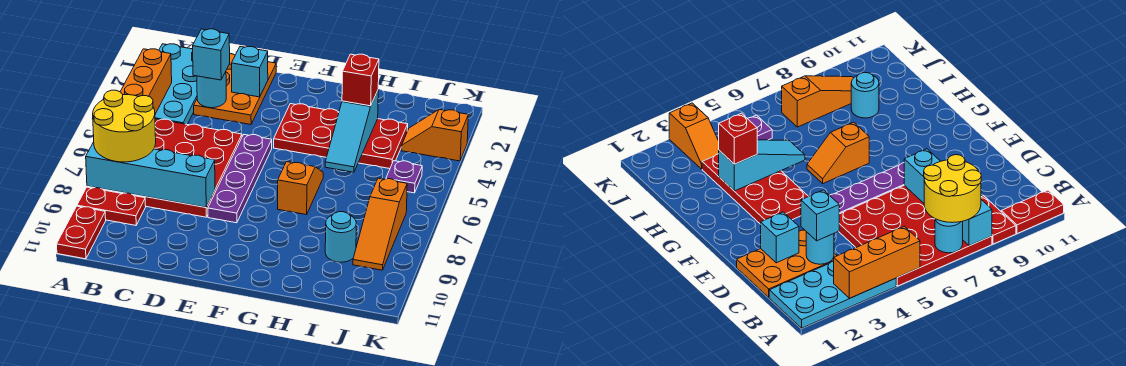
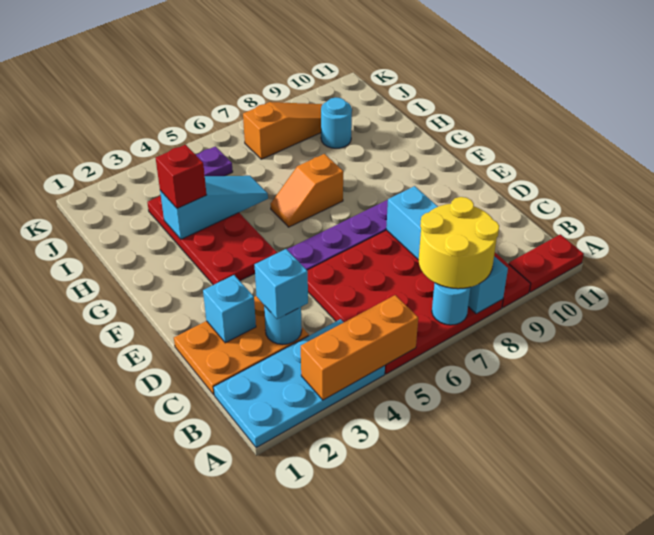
orange 1x2 slope [401,109,468,161] -> none

